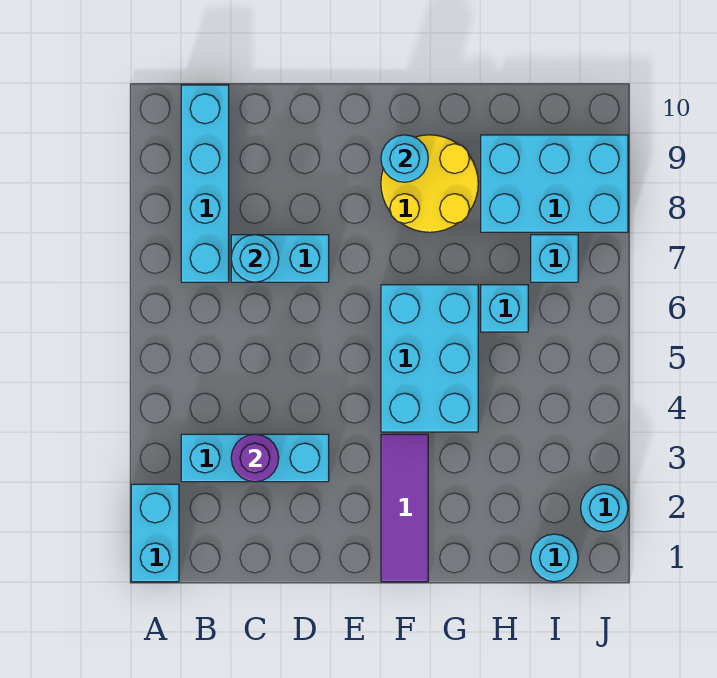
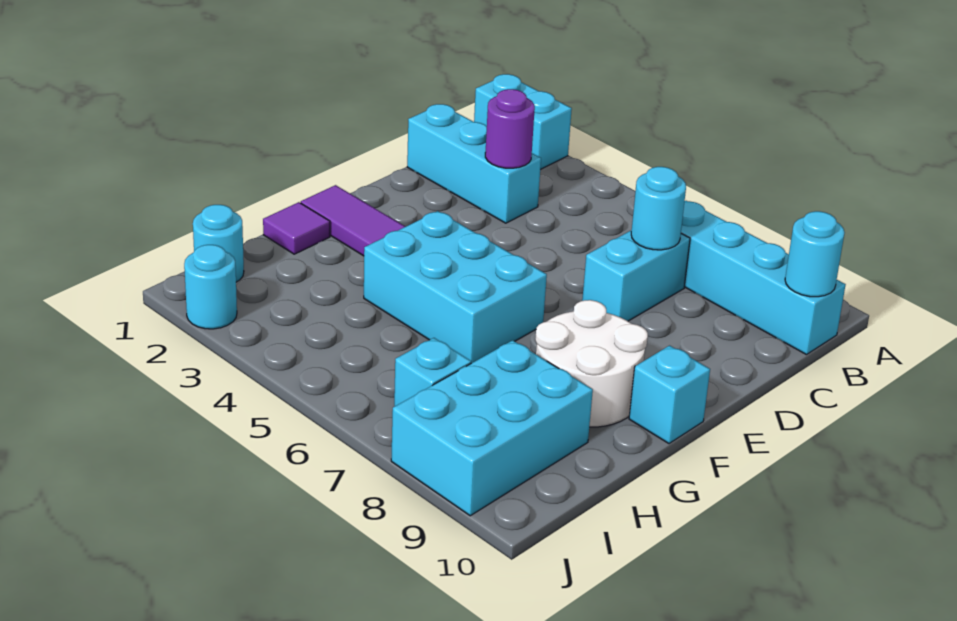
cyan 1x3 brick [181,434,329,482] -> cyan 1x3 brick turned to [407,104,541,223]
yellow 2x2 round brick [381,135,478,232] -> white 2x2 round brick [535,300,648,427]
cyan 1x1 round brick [381,135,428,182] -> cyan 1x1 round brick moved to [785,211,845,297]
none -> purple 1x1 tile [263,202,330,254]
cyan 1x1 brick [481,285,528,332] -> cyan 1x1 brick moved to [629,346,710,444]

